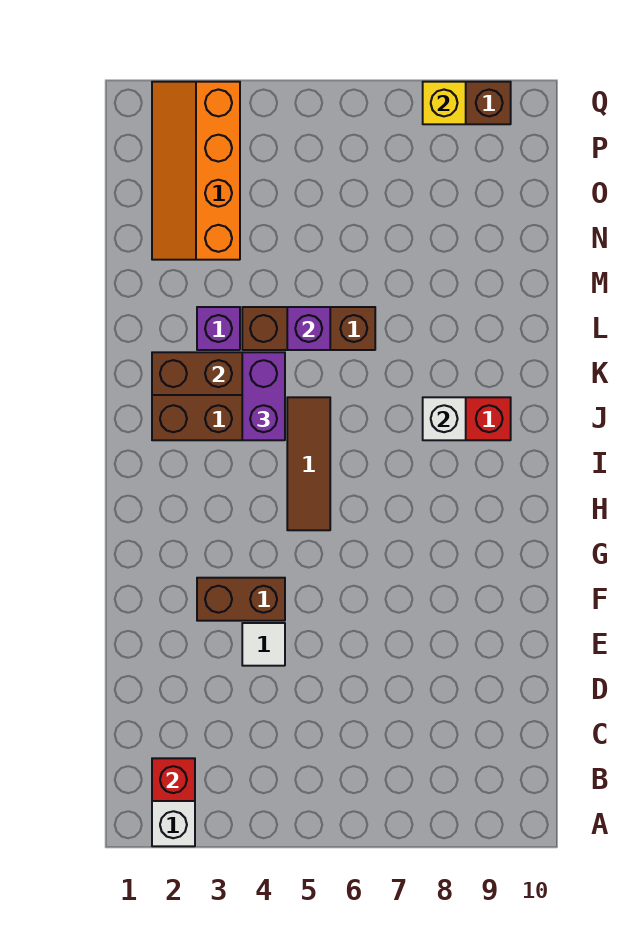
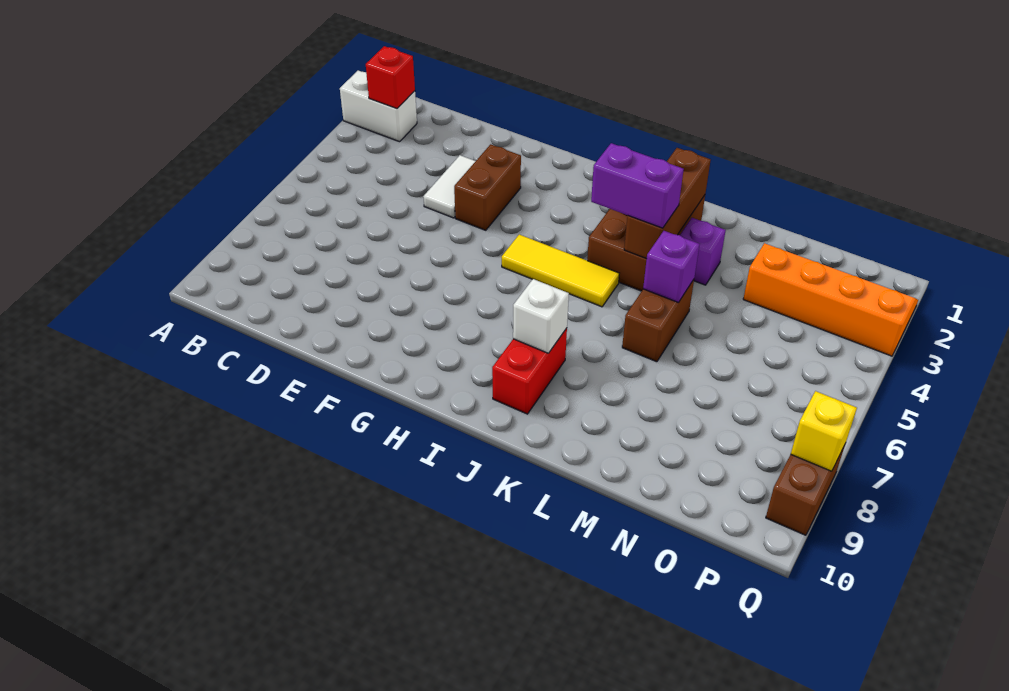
white 1x1 tile [242,623,285,666] -> white 1x2 tile [423,155,475,218]
brown 1x3 tile [287,397,330,530] -> yellow 1x3 tile [502,235,619,307]
brown 1x3 brick [242,307,375,350] -> brown 1x2 brick [622,280,694,362]

